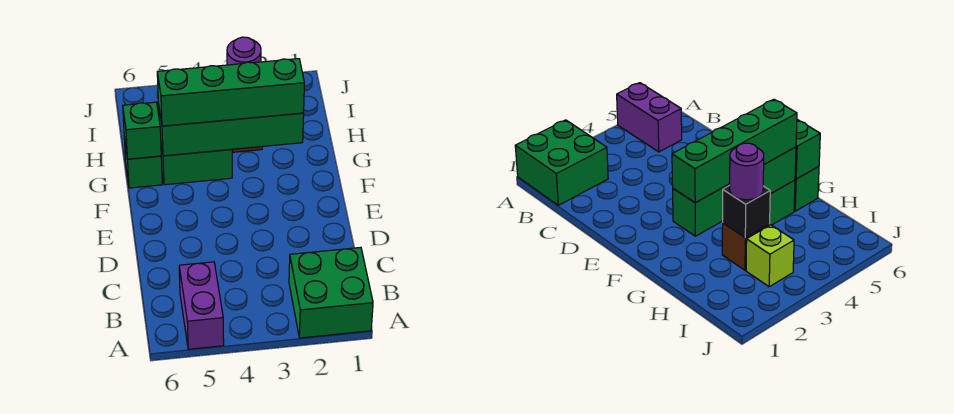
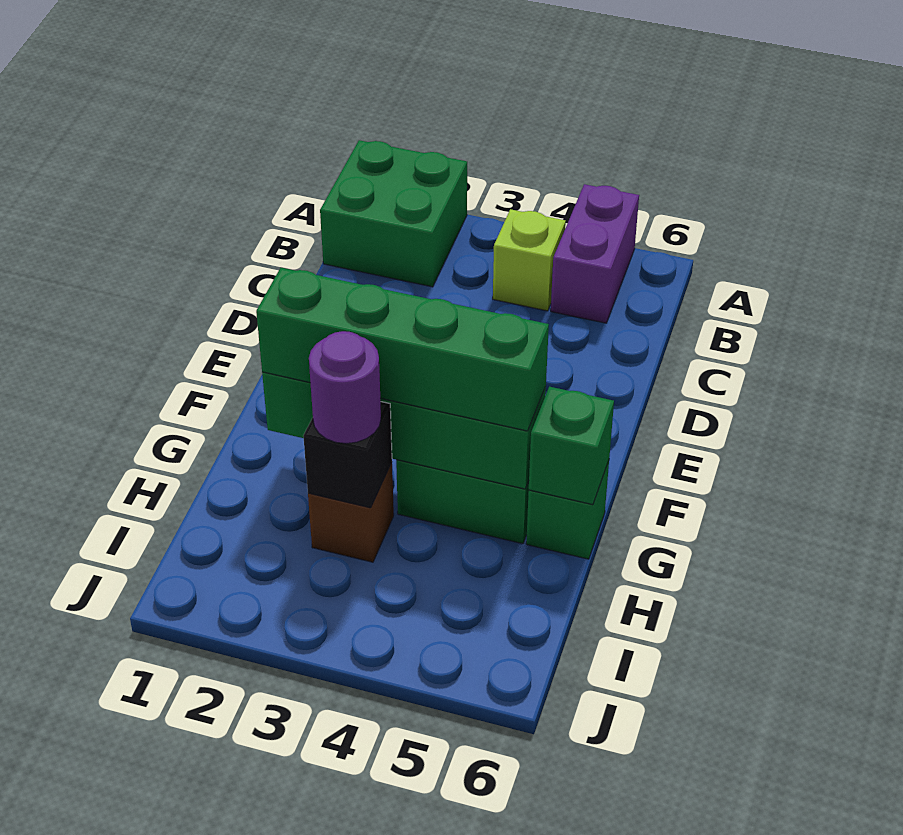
lime 1x1 brick [746,225,794,287] -> lime 1x1 brick moved to [493,209,566,311]

